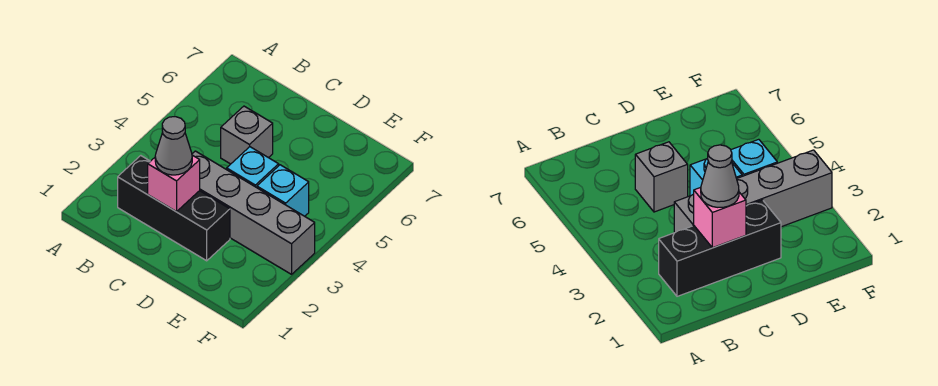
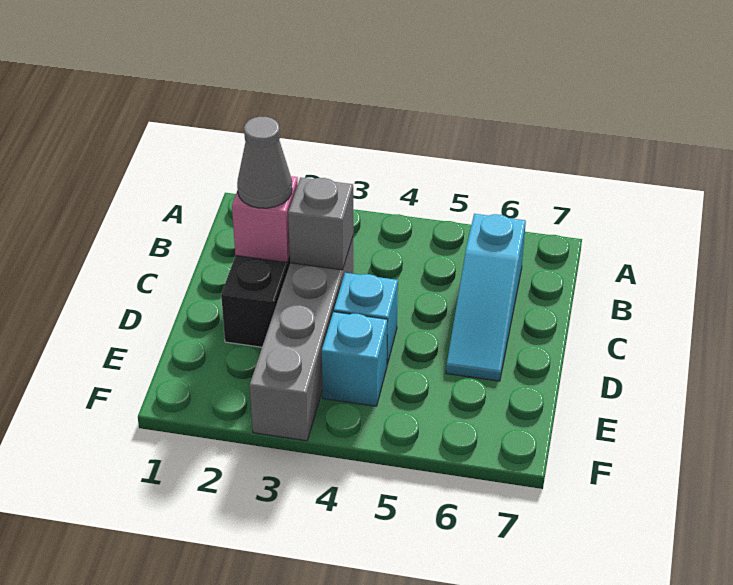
none -> cyan 1x3 slope [446,214,526,381]
grey 1x1 brick [221,106,273,164] -> grey 1x1 brick moved to [288,178,353,270]

